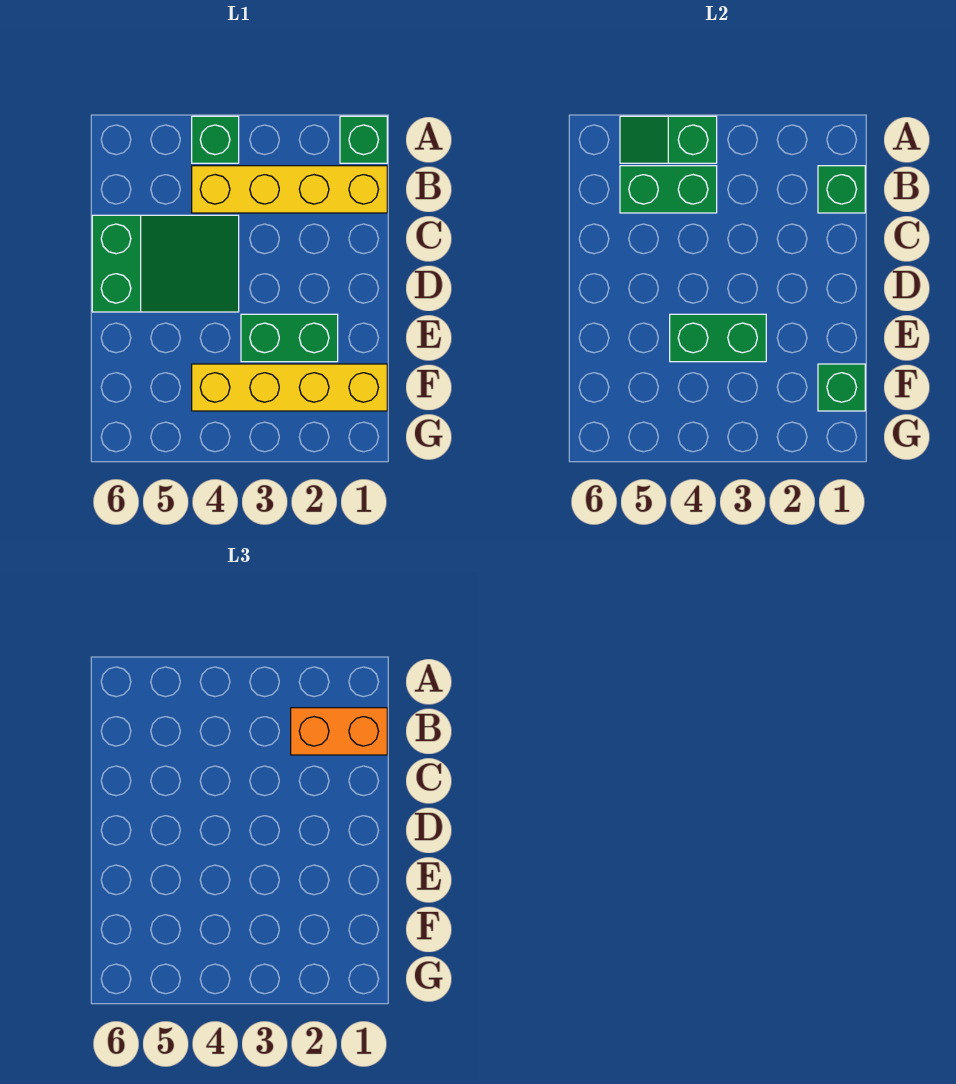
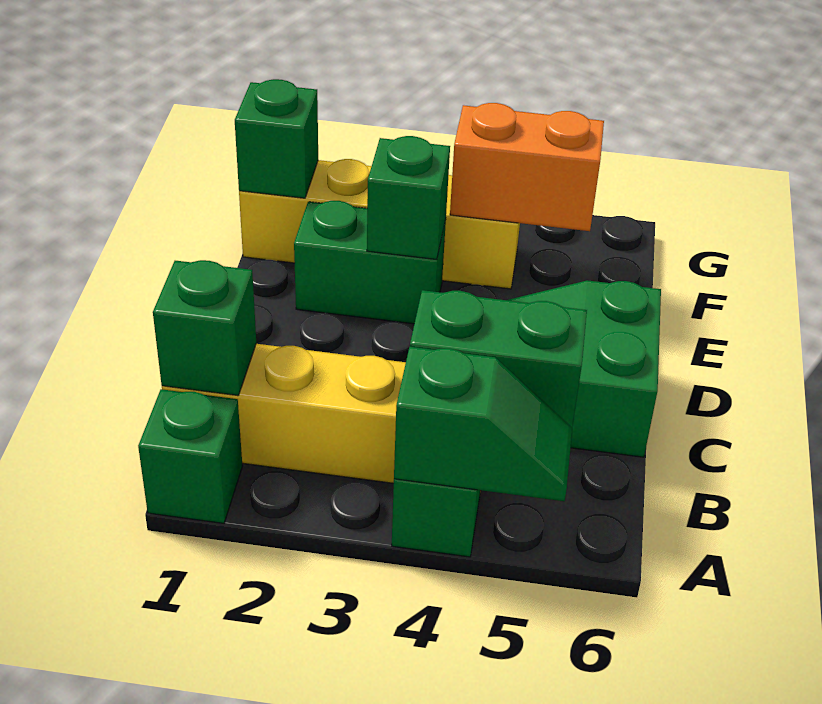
orange 1x2 brick [291,708,387,755] -> orange 1x2 brick moved to [450,103,604,231]
green 1x2 brick [670,314,766,362] -> green 1x1 brick [367,136,450,259]

